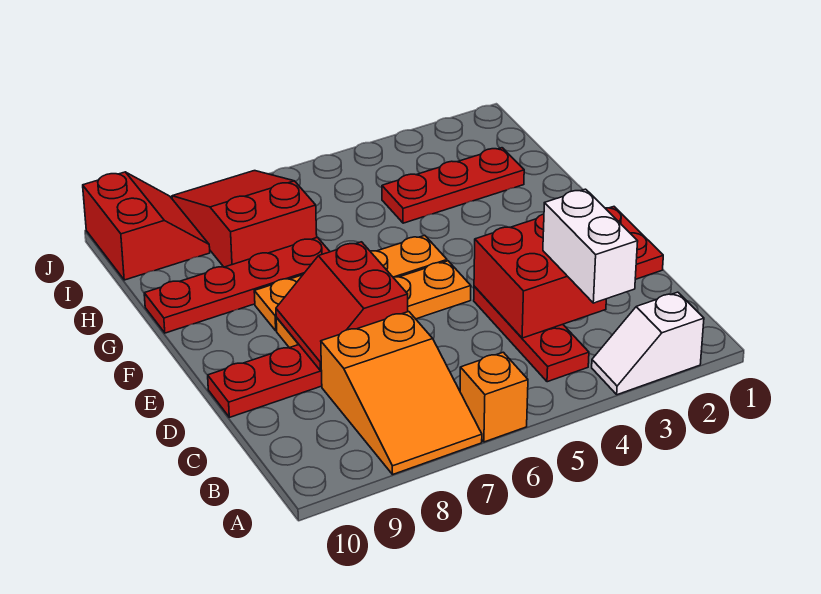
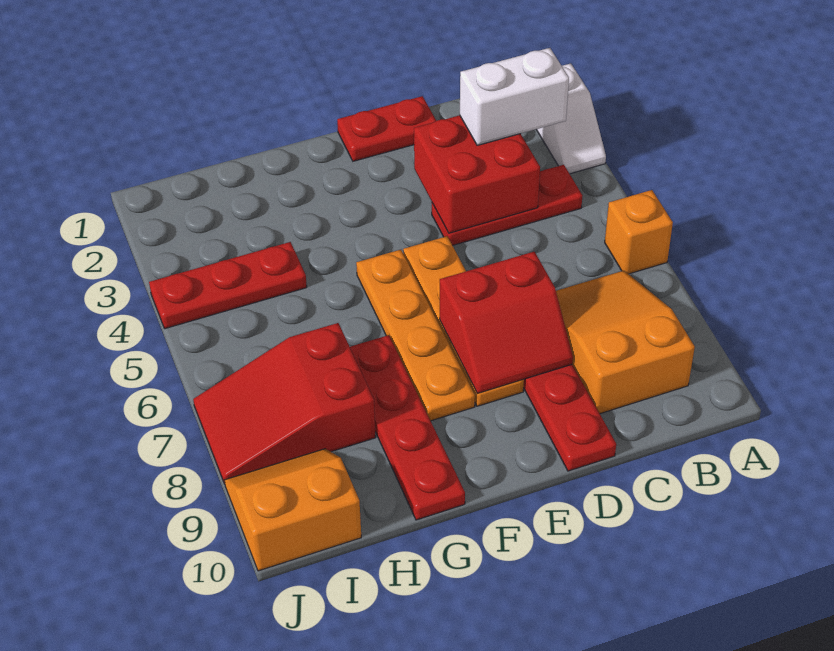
orange 2x3 slope [321,312,482,474] -> orange 2x3 slope turned to [556,271,695,414]
red 1x3 plate [382,148,524,223] -> red 1x3 plate turned to [149,242,307,329]
red 2x2 slope [83,172,210,280] -> orange 2x2 slope [225,449,361,571]

